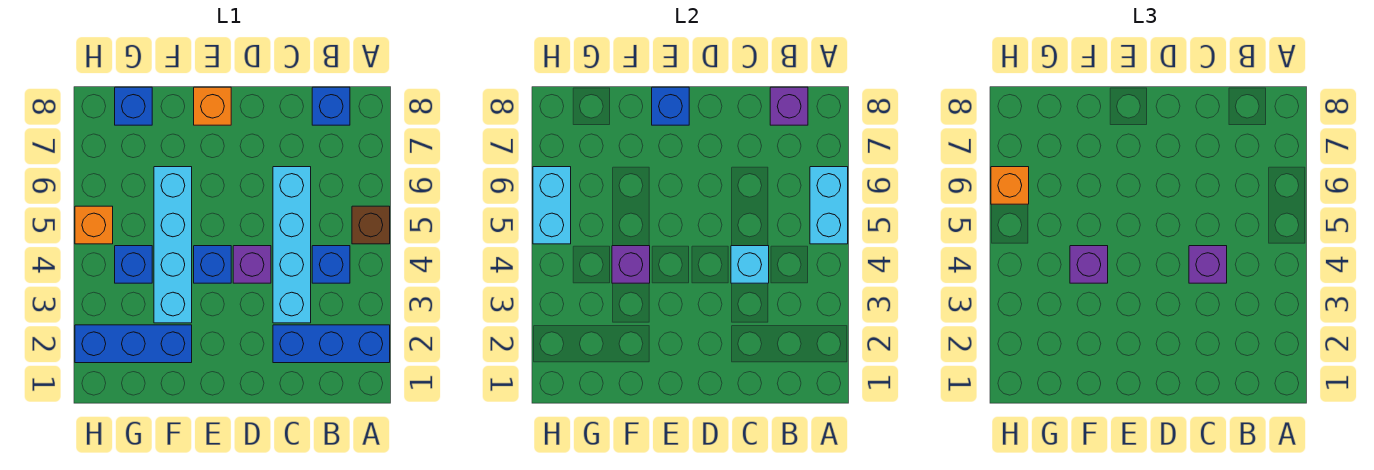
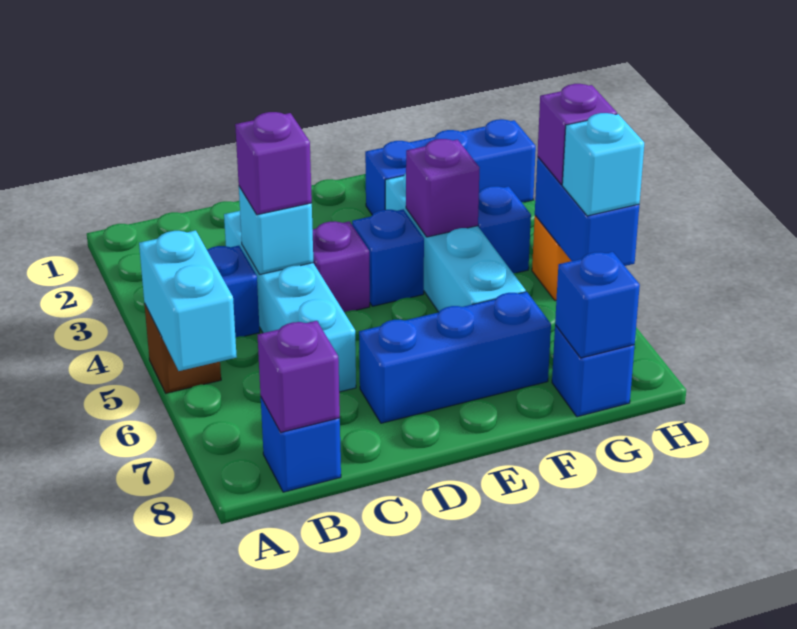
blue 1x3 brick [273,325,390,363] -> blue 1x3 brick moved to [359,292,551,423]
orange 1x1 brick [194,87,231,125] -> none
blue 1x1 brick [652,87,689,125] -> blue 1x1 brick moved to [555,252,640,358]
purple 1x1 brick [1070,246,1108,283] -> purple 1x1 brick moved to [537,84,617,185]
cyan 1x2 brick [533,167,571,244] -> blue 1x2 brick [535,157,639,266]
orange 1x1 brick [991,167,1029,204] -> cyan 1x1 brick [562,113,644,216]

